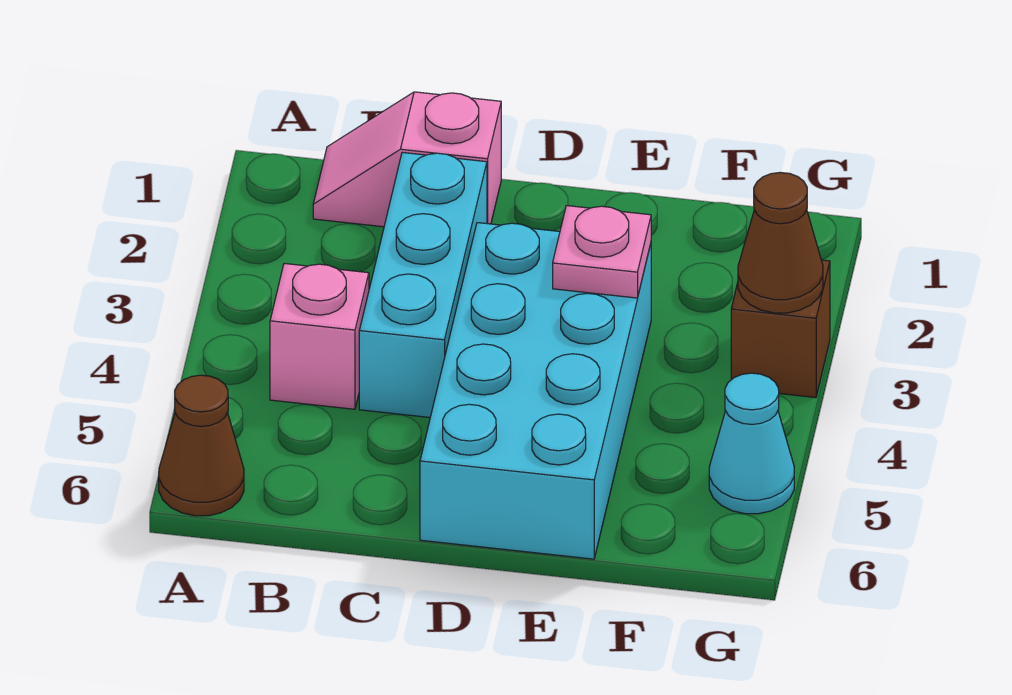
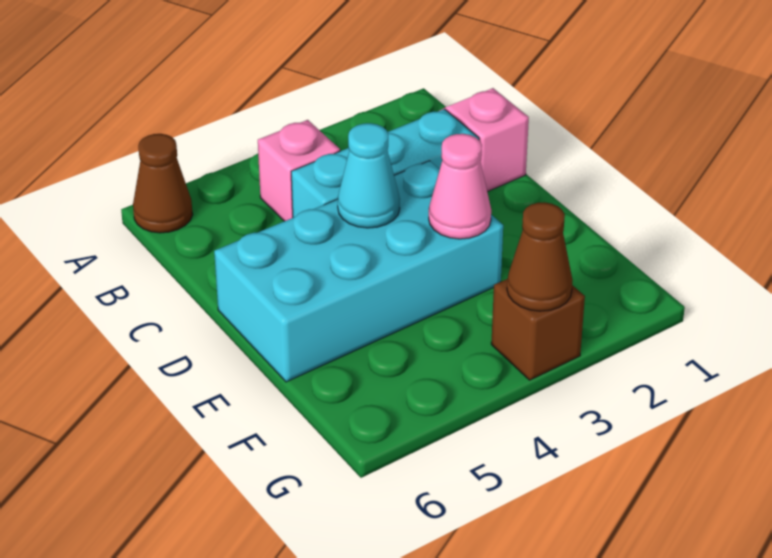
pink 1x1 plate [553,206,651,298] -> pink 1x1 cone [429,134,491,239]
cyan 1x1 cone [709,373,794,514] -> cyan 1x1 cone moved to [338,123,400,228]

